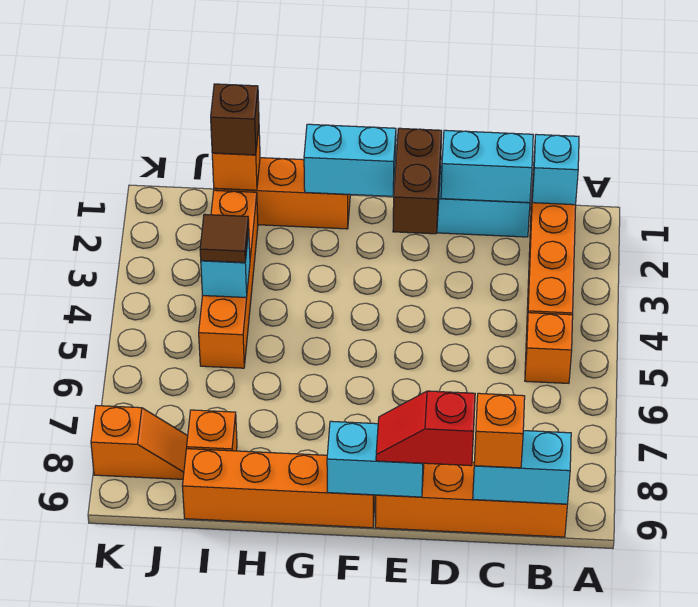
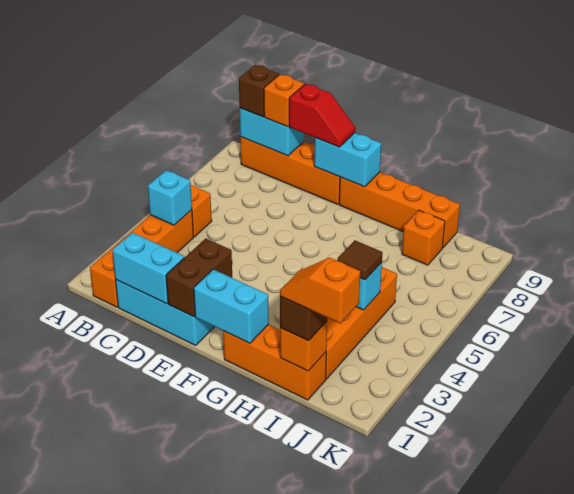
cyan 1x1 brick [532,134,579,205] -> cyan 1x1 brick moved to [148,170,192,225]
none -> brown 1x1 brick [239,65,279,117]
orange 1x2 slope [91,406,188,479] -> orange 1x2 slope moved to [280,258,360,323]

